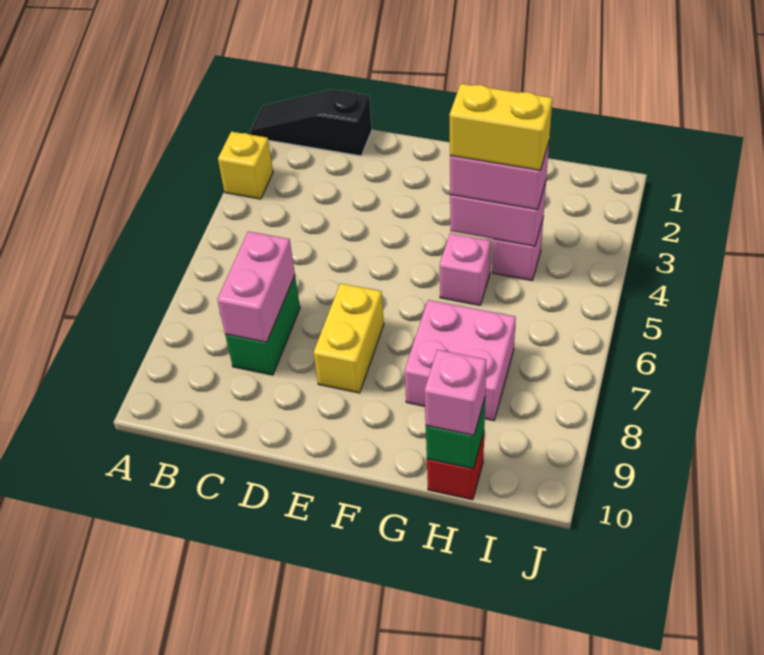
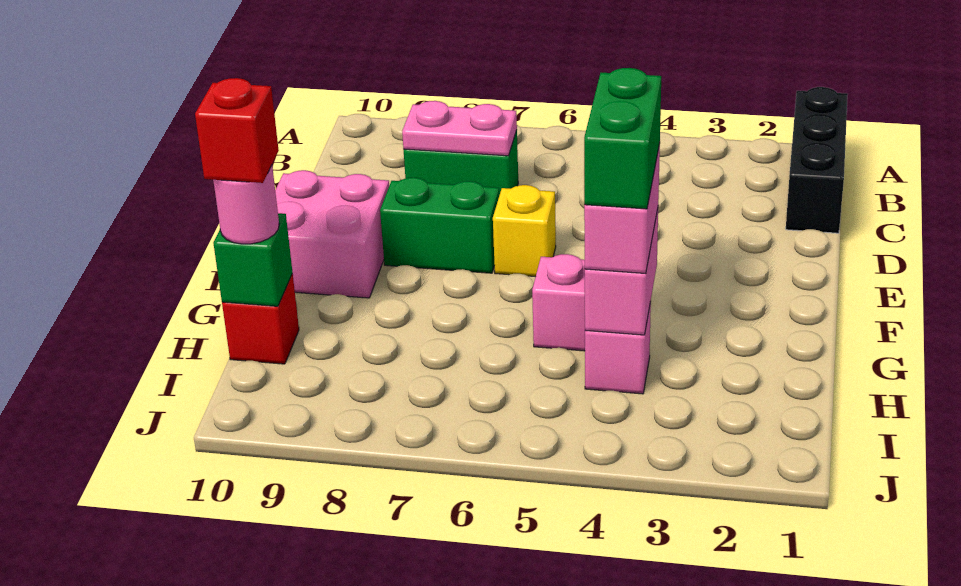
black 1x3 slope [250,90,372,156] -> black 1x3 brick [786,87,848,233]
yellow 1x1 brick [218,132,273,199] -> yellow 1x1 brick moved to [493,185,556,277]
pink 1x2 brick [217,231,295,342] -> pink 1x2 plate [402,101,517,156]
yellow 1x2 brick [314,283,384,393] -> green 1x2 brick [380,178,499,273]
yellow 1x2 brick [450,84,552,170] -> green 1x2 brick [584,68,661,209]
pink 2x2 brick [404,300,516,420] -> pink 2x2 brick moved to [275,170,389,298]
pink 1x1 brick [424,350,486,435] -> pink 1x1 round brick [213,165,279,244]
none -> red 1x1 brick [195,78,279,183]

